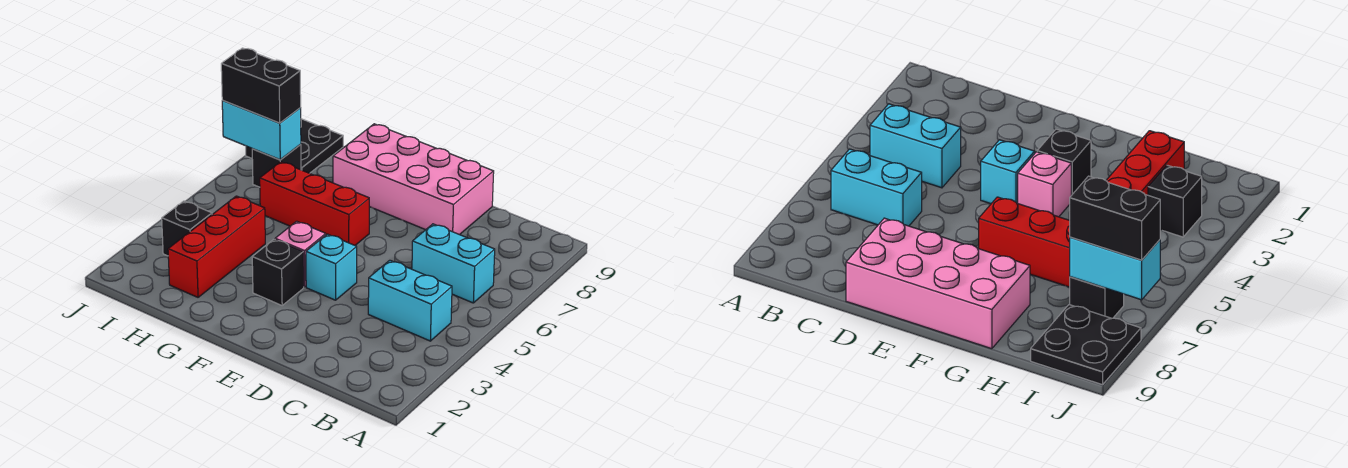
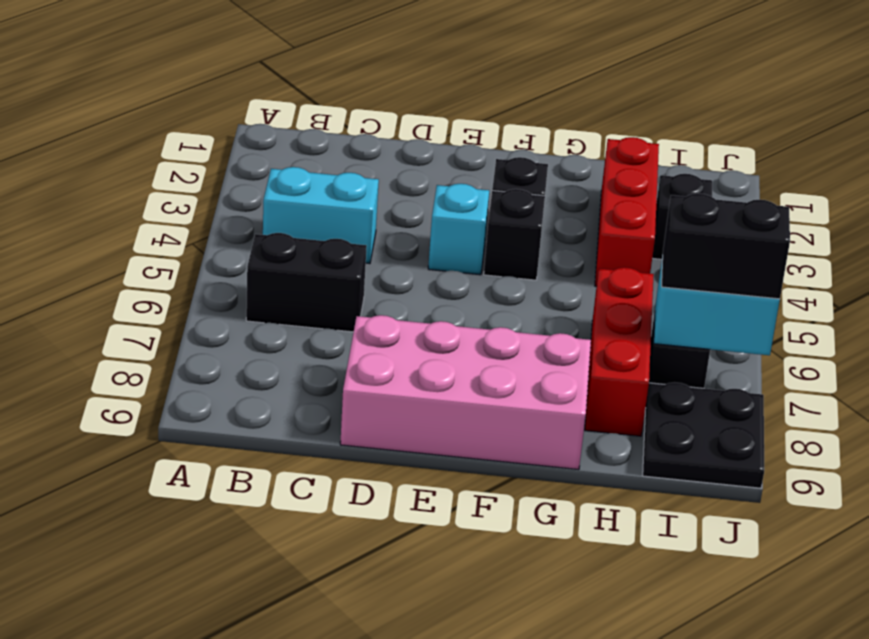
cyan 1x2 brick [412,224,495,303] -> black 1x2 brick [246,233,367,332]
pink 1x1 brick [275,221,326,287] -> black 1x1 brick [484,189,545,280]
red 1x3 brick [260,162,369,245] -> red 1x3 brick turned to [585,267,654,436]

